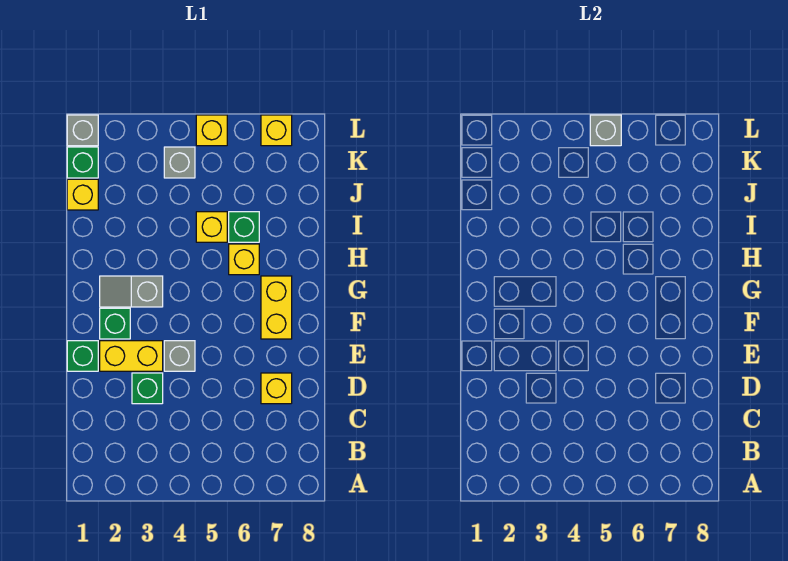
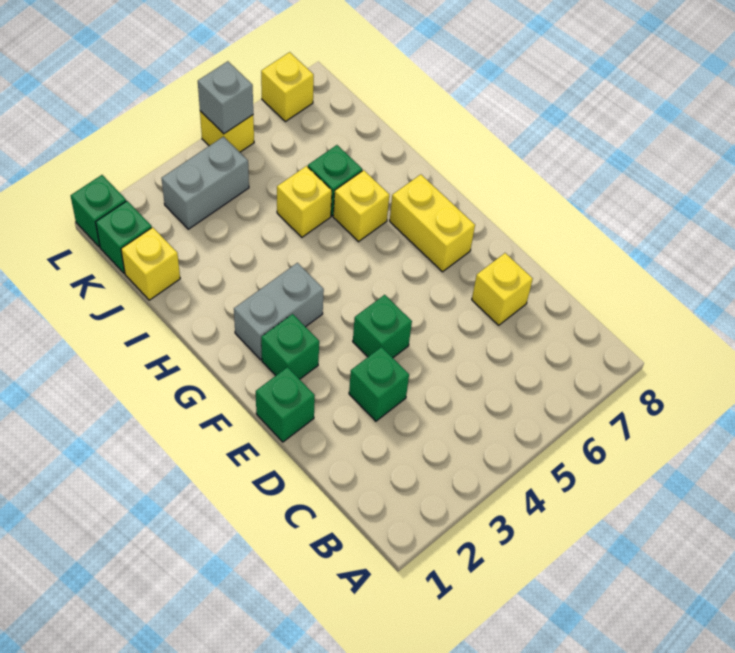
yellow 1x2 brick [100,341,163,371] -> none
grey 1x1 brick [164,341,195,371] -> green 1x1 brick [353,295,412,358]
grey 1x2 slope [100,276,163,307] -> grey 1x2 brick [234,263,324,360]
grey 1x1 brick [164,147,195,178] -> grey 1x2 brick [162,137,249,229]
grey 1x1 brick [67,115,98,146] -> green 1x1 brick [71,175,126,247]

